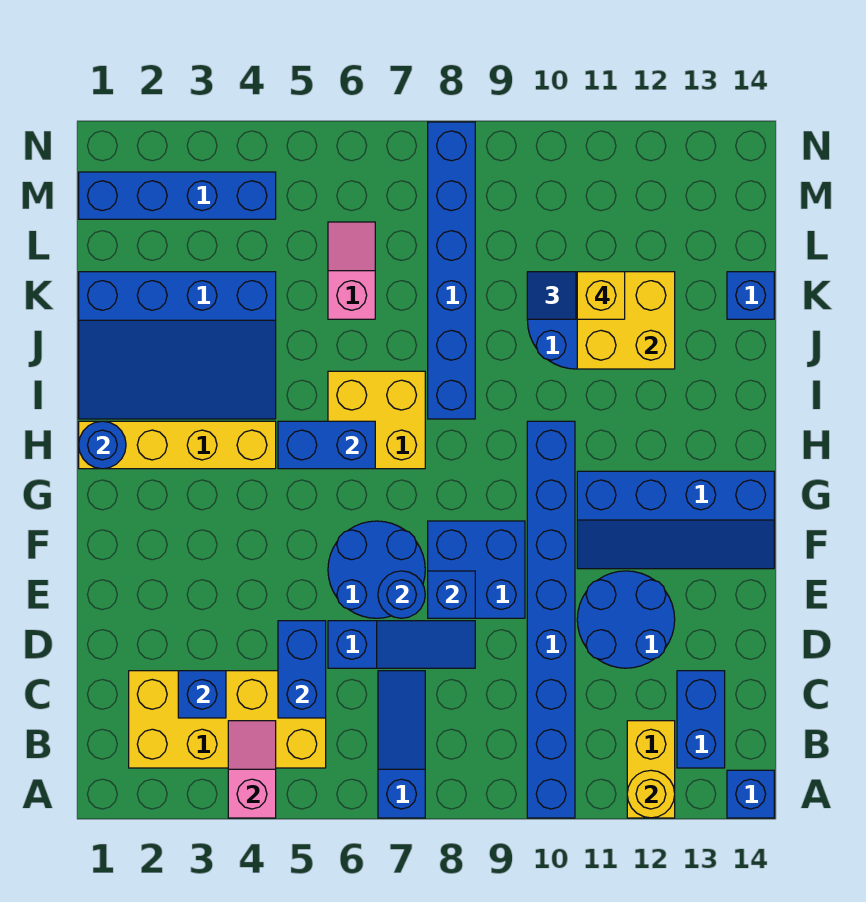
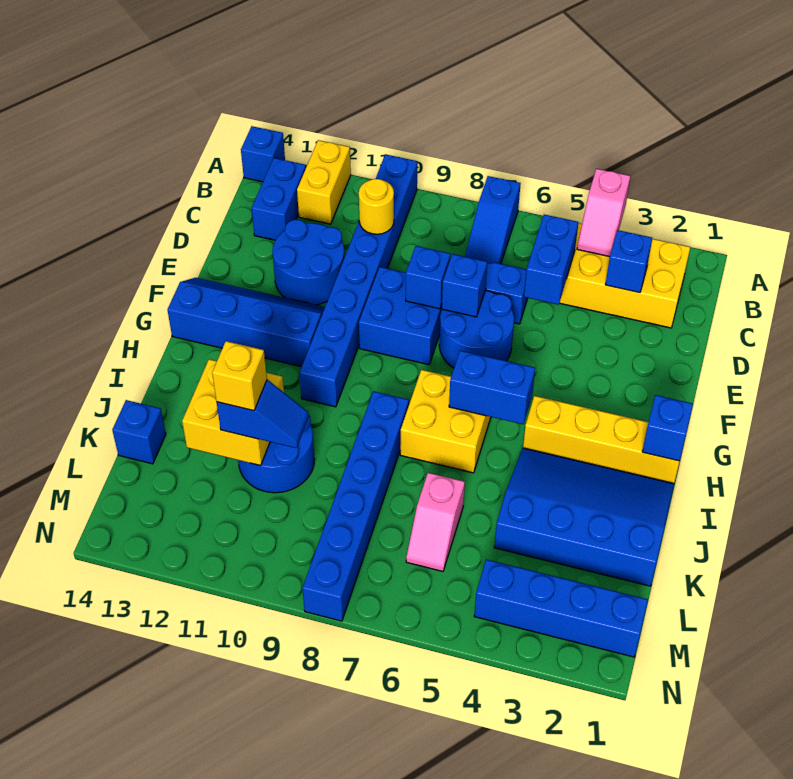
yellow 1x1 round brick [627,770,675,818] -> yellow 1x1 round brick moved to [359,179,394,234]
blue 1x1 round brick [378,571,425,618] -> blue 1x1 brick [442,254,487,317]
blue 1x1 round brick [79,421,126,469] -> blue 1x1 brick [642,395,693,461]

